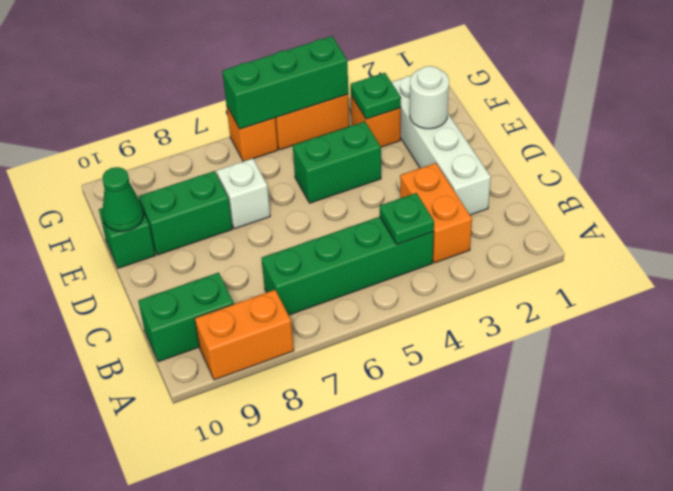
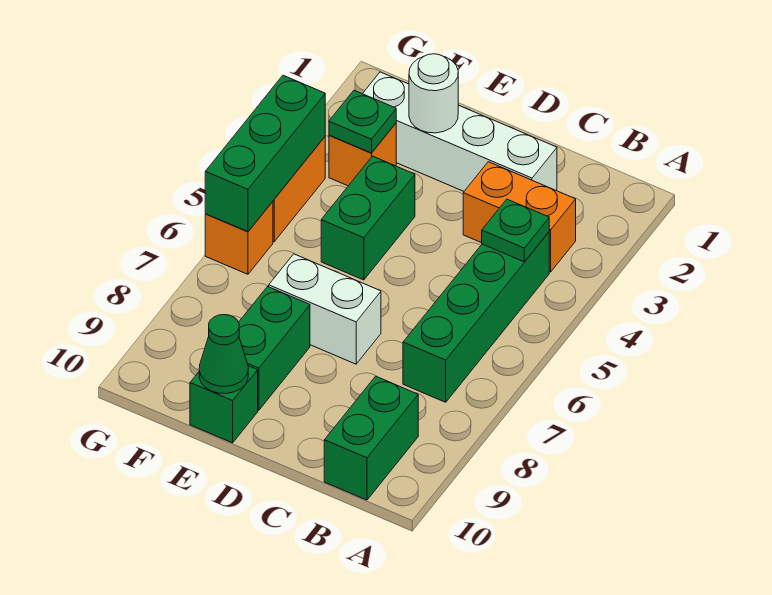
orange 1x2 brick [195,290,294,380] -> none
white 1x1 brick [217,158,270,229] -> white 1x2 brick [268,254,381,364]

